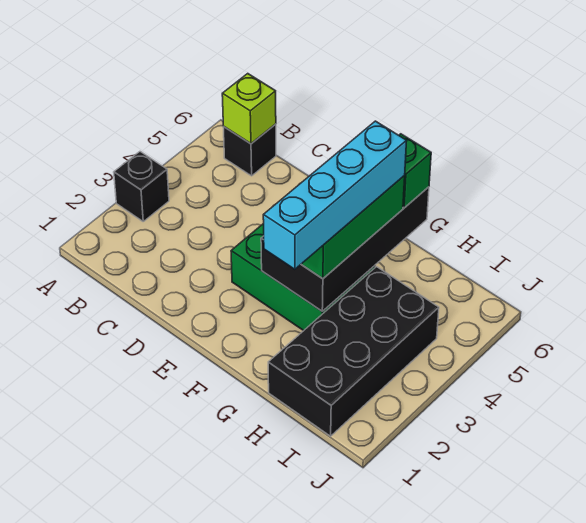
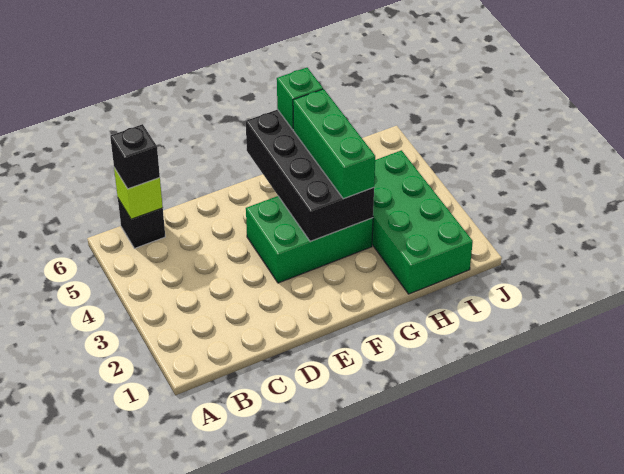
black 1x1 brick [114,152,169,221] -> black 1x1 brick moved to [110,124,160,189]
cyan 1x4 brick [263,121,407,269] -> none
black 2x4 brick [268,267,439,436] -> green 2x4 brick [372,150,473,294]

